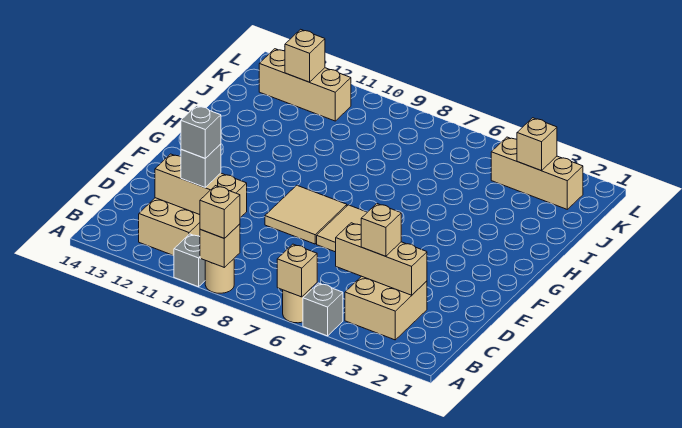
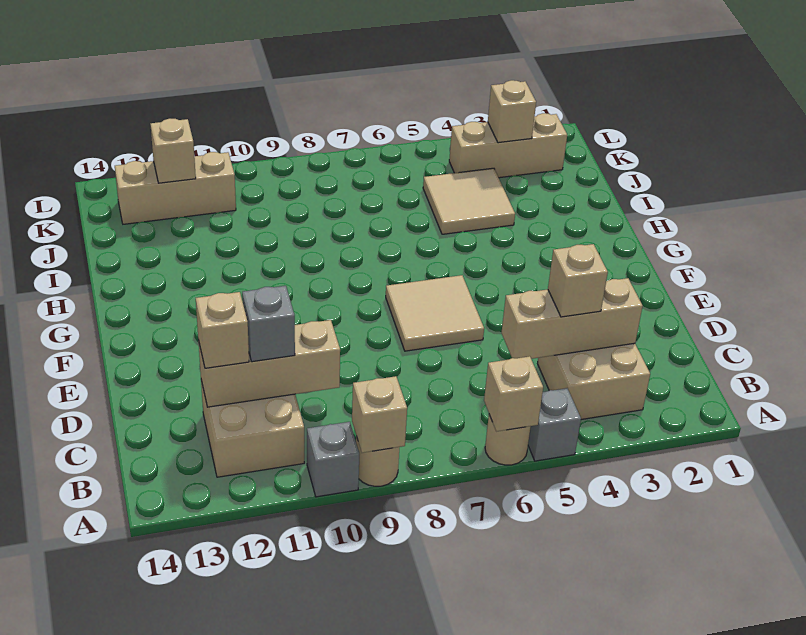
tan 1x1 brick [200,186,240,238] -> tan 1x1 brick moved to [196,292,249,368]
grey 1x1 brick [181,106,221,158] -> none
tan 2x2 tile [265,185,347,244] -> tan 2x2 tile moved to [423,168,515,234]

